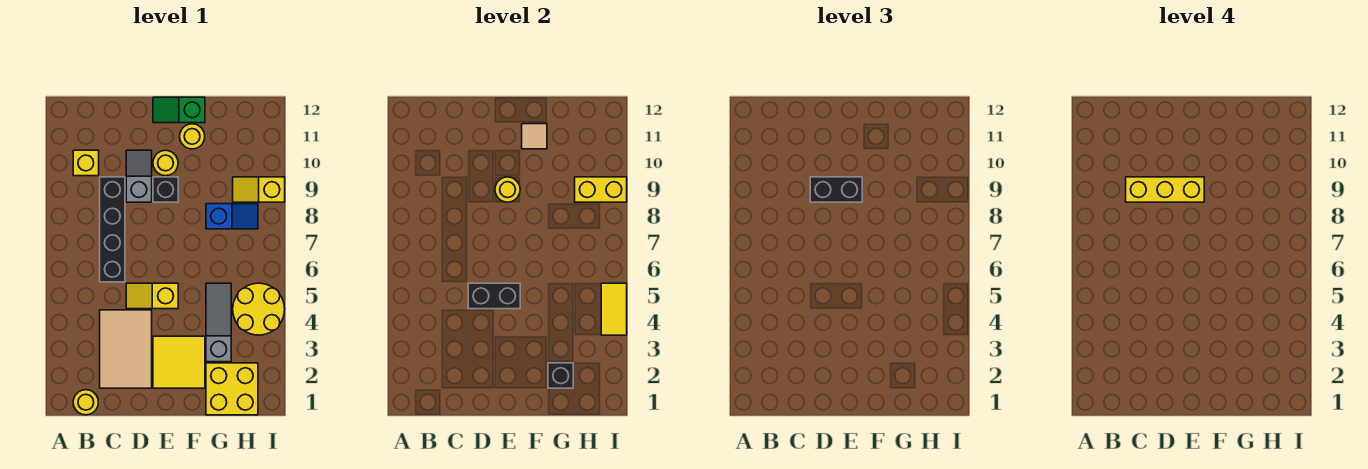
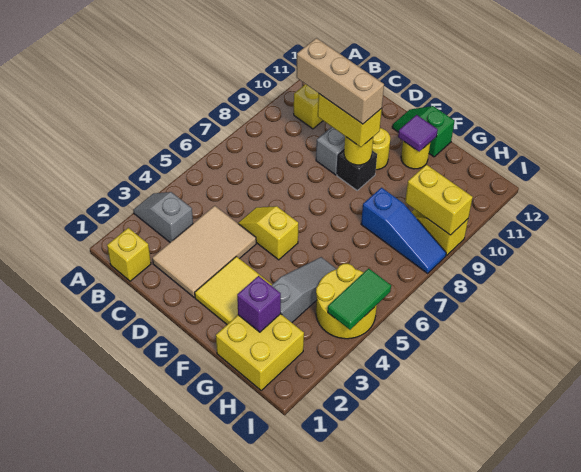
none -> grey 1x2 slope [133,192,193,242]
yellow 1x1 round brick [73,390,98,415] -> yellow 1x1 brick [107,228,151,281]
black 1x4 brick [100,177,125,282] -> none
yellow 1x3 brick [1126,177,1204,202] -> tan 1x3 brick [296,38,384,124]
black 1x2 brick [468,283,520,309] -> none
black 1x2 brick [810,177,862,202] -> yellow 1x2 brick [318,94,382,147]
tan 1x1 tile [522,124,547,149] -> purple 1x1 tile [398,115,438,152]
black 1x1 brick [548,363,573,388] -> purple 1x1 brick [237,276,281,332]
blue 1x2 slope [206,204,258,229] -> blue 1x3 slope [361,188,446,274]
yellow 1x2 tile [601,283,627,335] -> green 1x2 tile [328,268,391,330]

